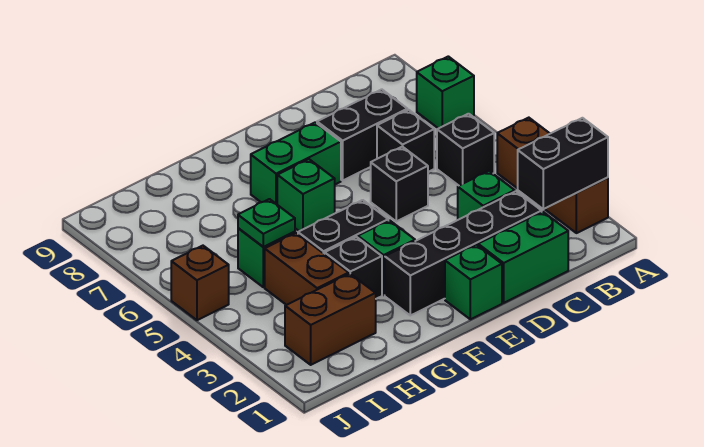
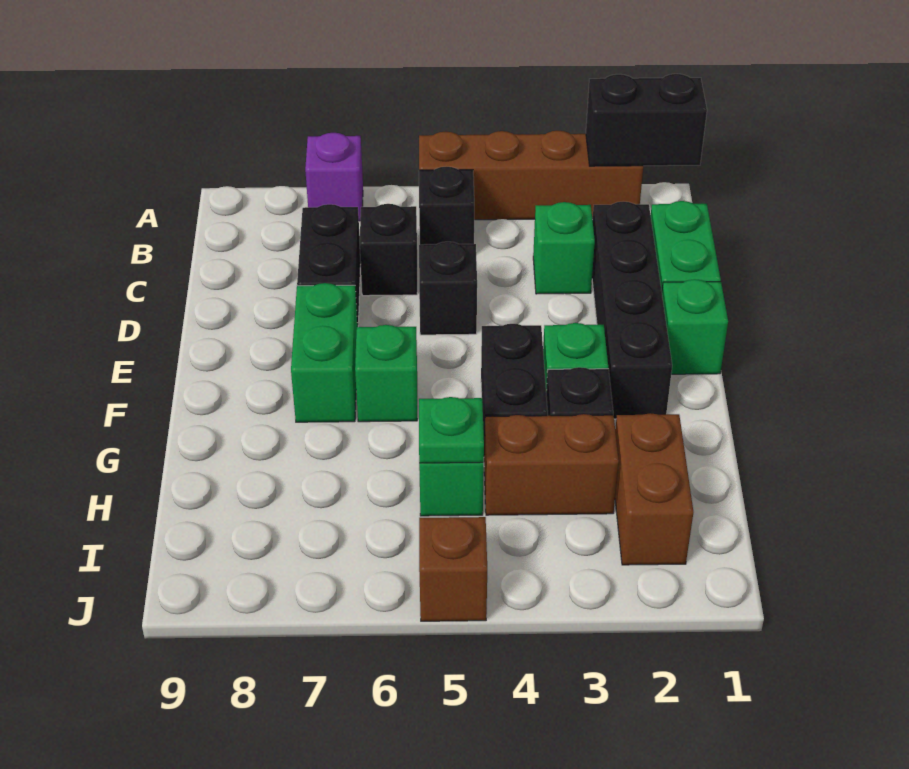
brown 1x3 brick [497,118,608,233] -> brown 1x4 brick [419,131,643,220]
black 1x2 brick [518,118,608,209] -> black 1x2 brick turned to [586,74,707,166]
green 1x1 brick [417,56,474,129] -> purple 1x1 brick [305,133,363,221]

